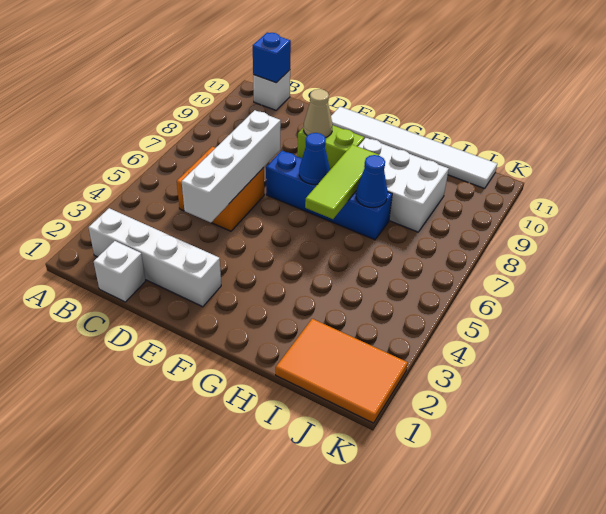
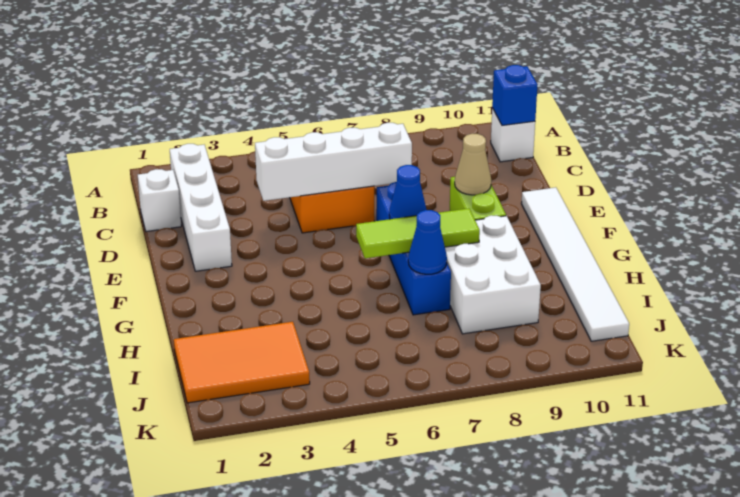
orange 2x3 tile [276,319,408,423] -> orange 2x3 tile turned to [174,322,310,403]

